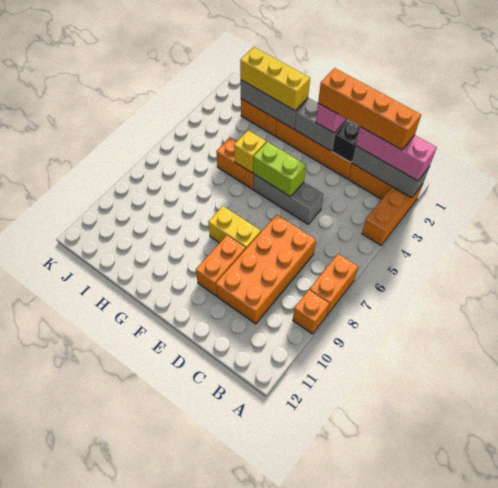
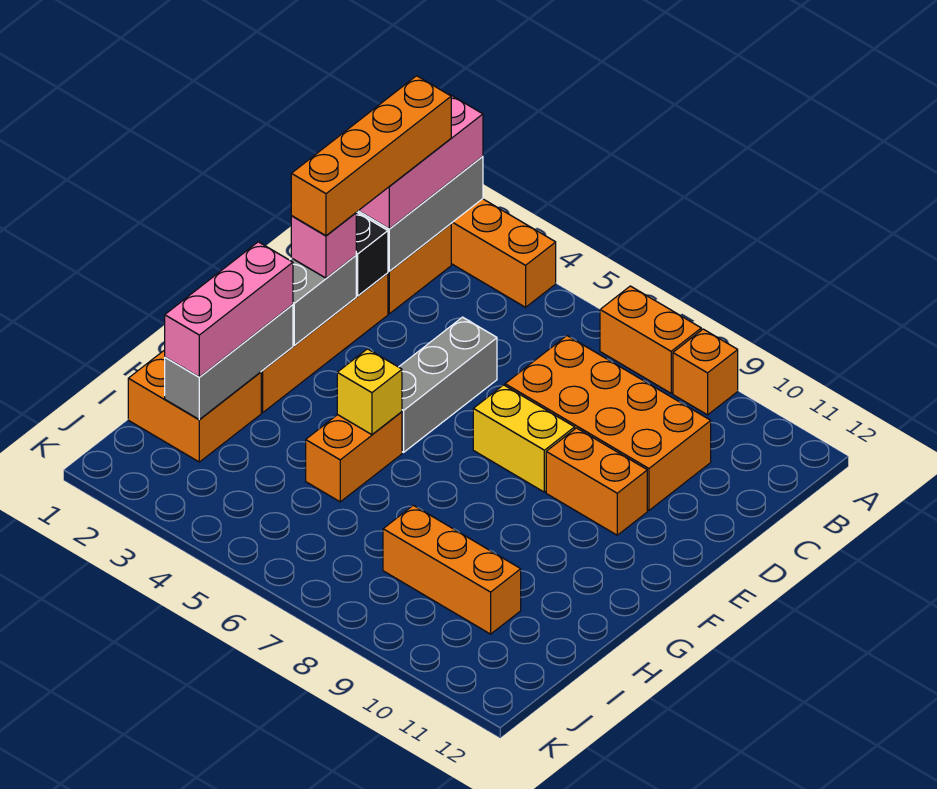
lime 1x2 brick [253,142,306,197] -> none
yellow 1x2 brick [208,206,261,248] -> yellow 1x2 brick turned to [473,385,575,492]
yellow 1x3 brick [240,47,310,111] -> pink 1x3 brick [165,242,293,377]
none -> orange 1x3 brick [383,505,521,634]

